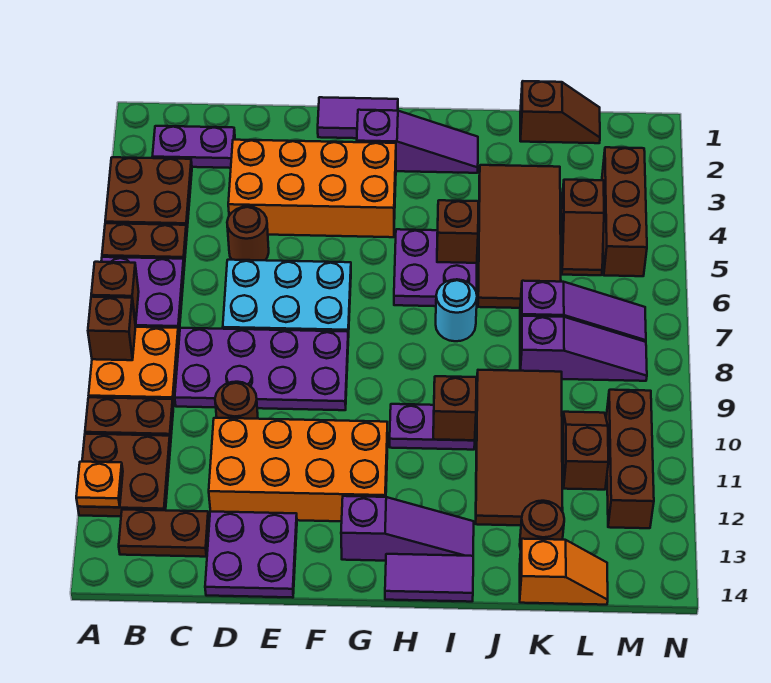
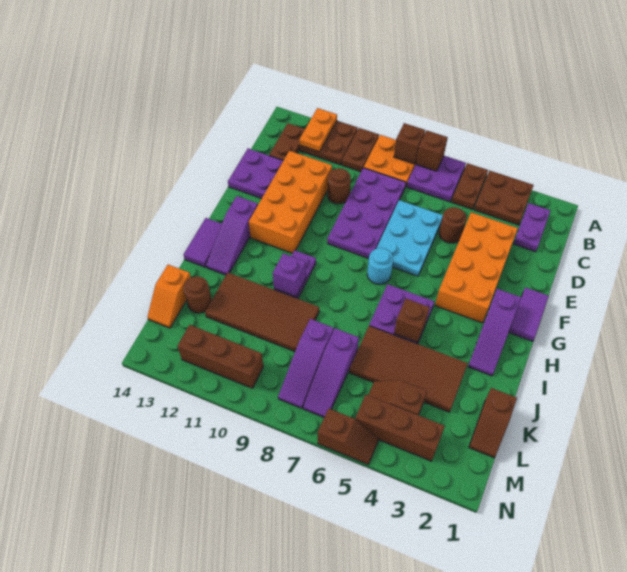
orange 1x1 plate [76,462,123,507] -> orange 1x2 plate [299,108,337,152]
cyan 1x1 round brick [436,279,477,341] -> cyan 1x1 round brick moved to [367,248,393,284]
brown 1x1 brick [433,376,476,440] -> purple 1x1 brick [273,253,306,297]
brown 1x2 slope [563,412,608,490] -> brown 1x2 slope moved to [318,408,378,464]

